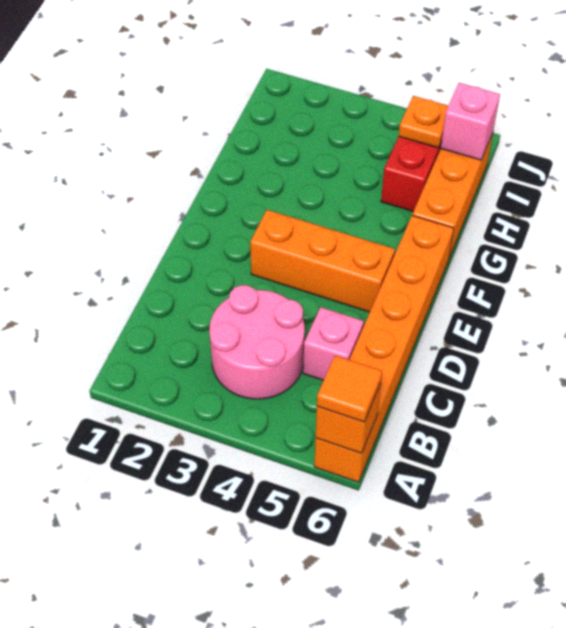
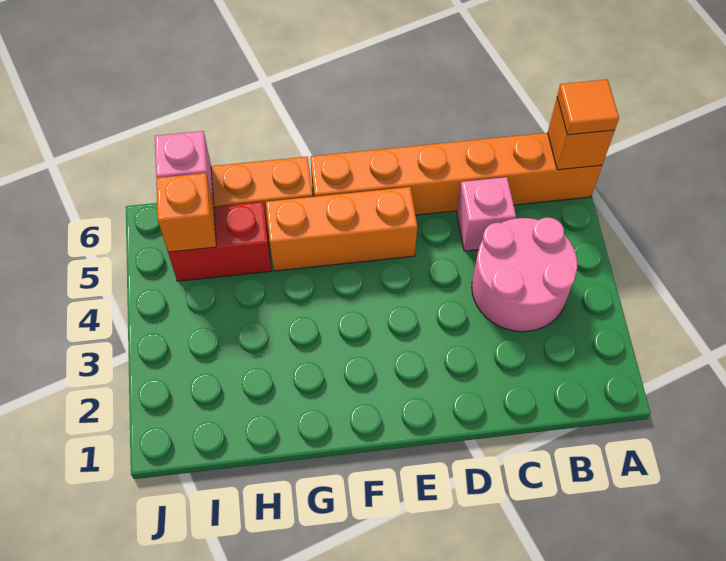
orange 1x3 brick [250,210,395,312] -> orange 1x3 brick turned to [266,187,417,271]
orange 1x1 plate [399,96,448,148] -> orange 1x1 brick [156,173,216,252]

